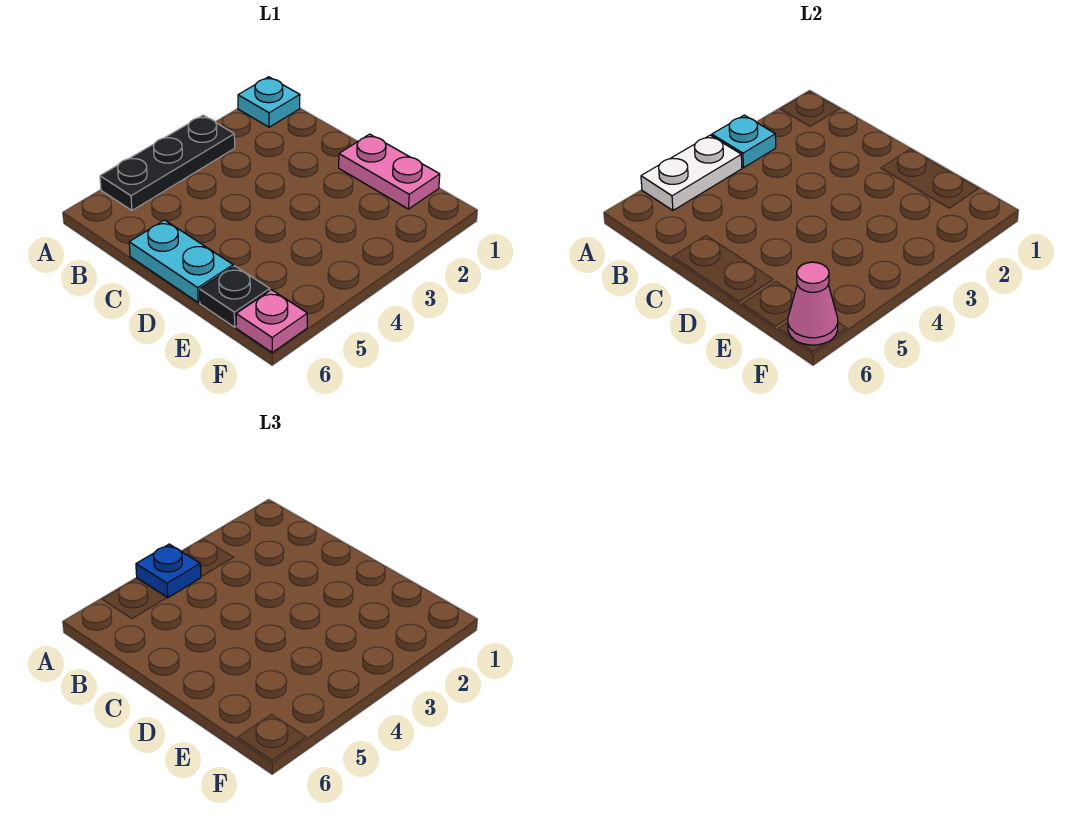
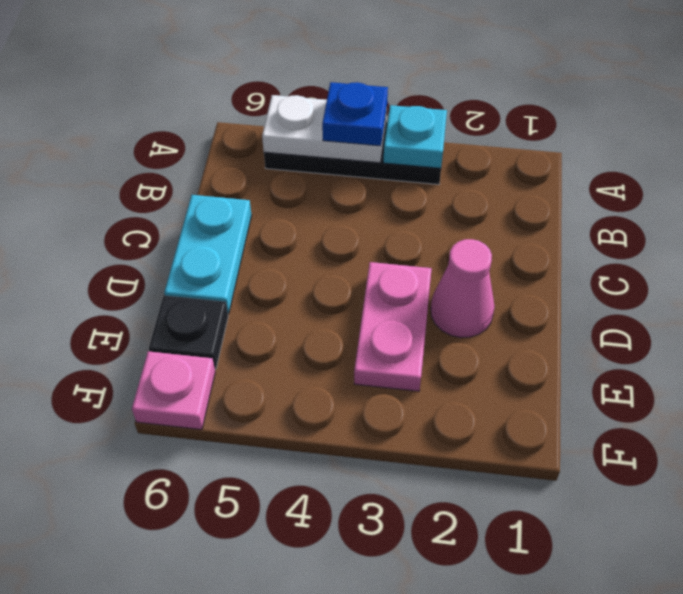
cyan 1x1 plate [238,77,300,127] -> none
pink 1x2 plate [339,134,440,209] -> pink 1x2 plate moved to [354,262,432,391]
pink 1x1 cone [788,262,838,345] -> pink 1x1 cone moved to [431,239,495,338]

